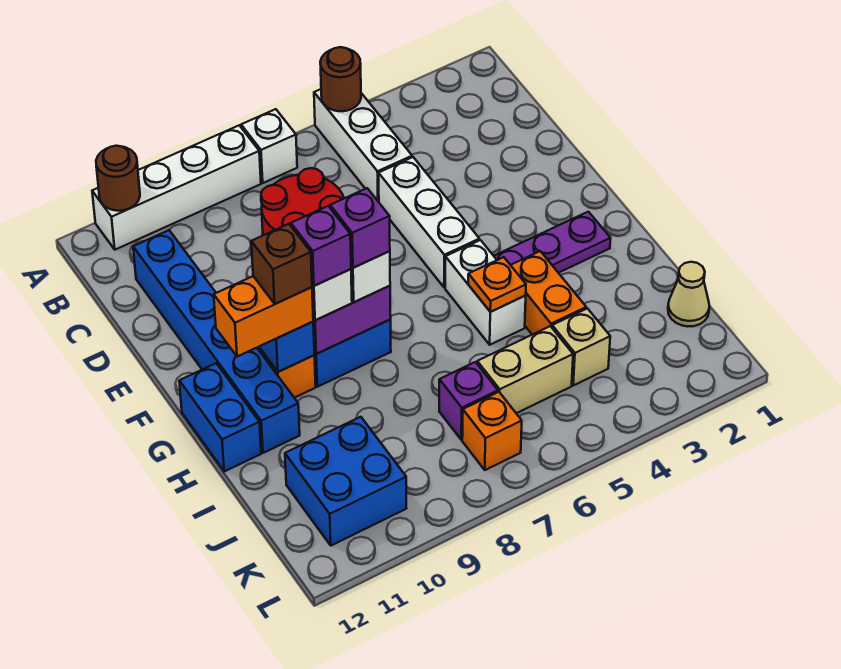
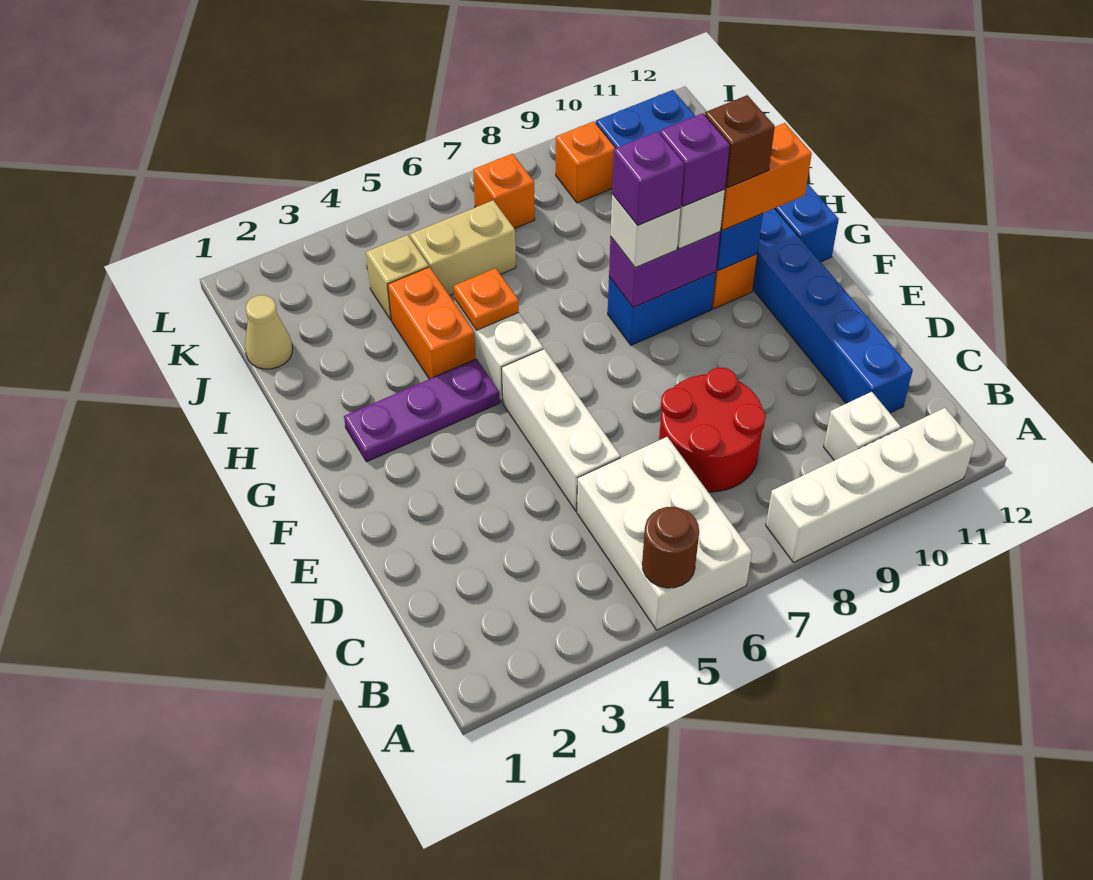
white 1x3 brick [314,89,412,202] -> white 2x3 brick [577,437,752,630]
white 1x1 brick [241,109,297,183] -> white 1x1 brick moved to [824,392,901,460]
brown 1x1 round brick [96,146,140,211] -> none
purple 1x1 brick [439,362,498,440] -> none
none -> orange 1x1 brick [556,121,615,203]

